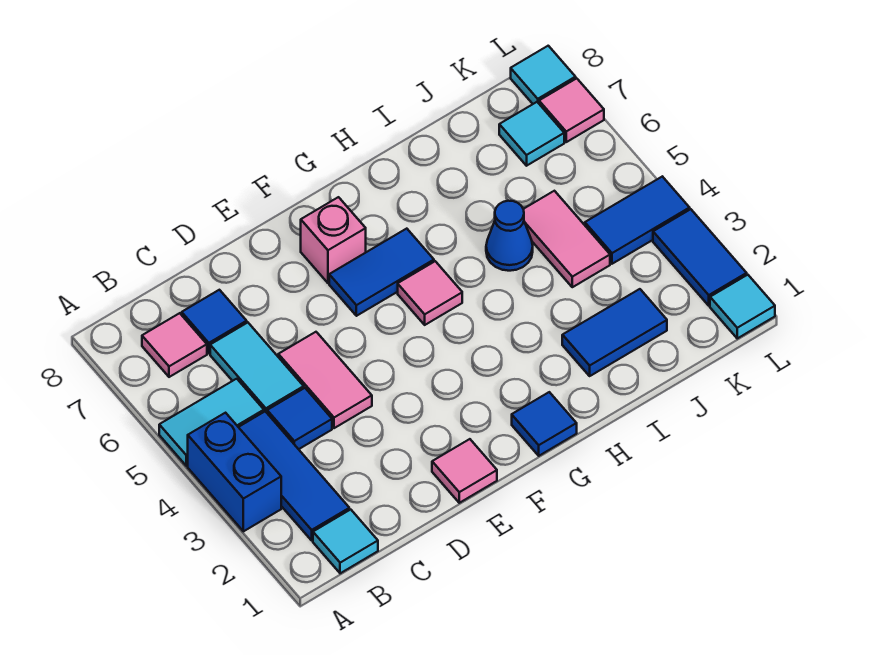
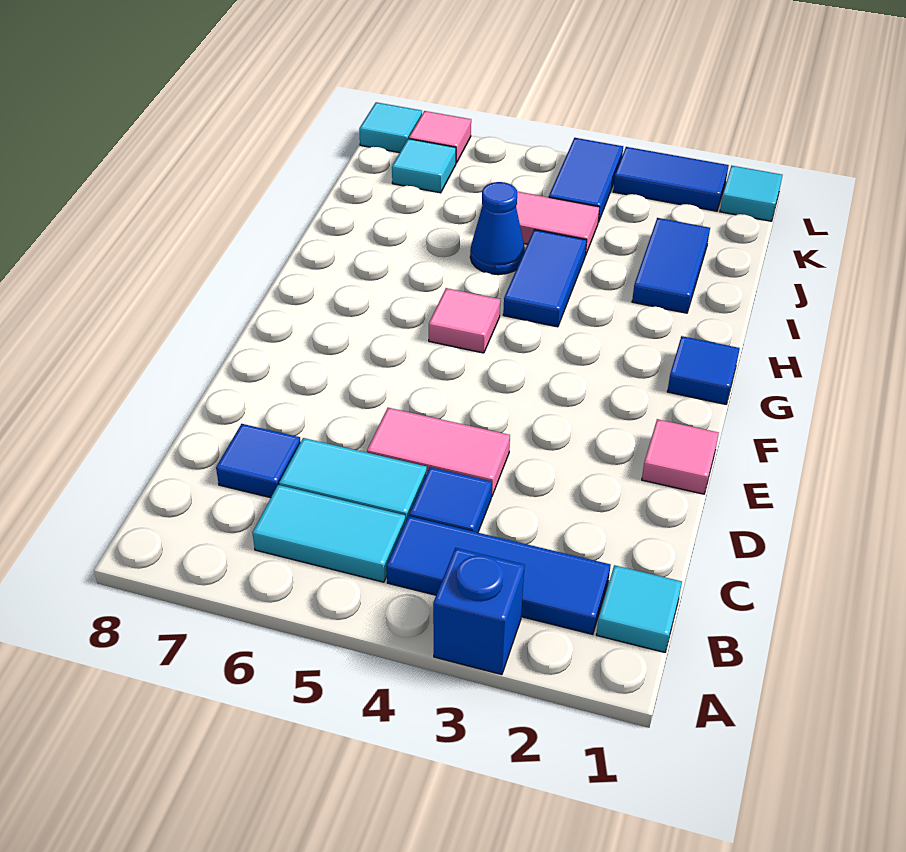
blue 1x2 brick [188,413,281,531] -> blue 1x1 brick [433,548,525,675]
cyan 1x2 tile [159,379,264,466] -> cyan 1x2 tile turned to [252,485,405,582]
pink 1x1 tile [142,313,207,377] -> none
blue 1x2 tile [329,229,434,316] -> blue 1x2 tile moved to [503,230,587,327]
pink 1x1 brick [301,197,366,283] -> none

